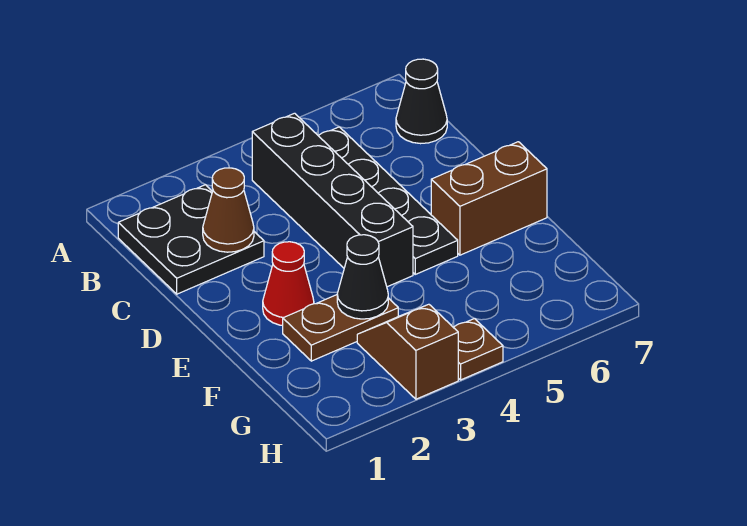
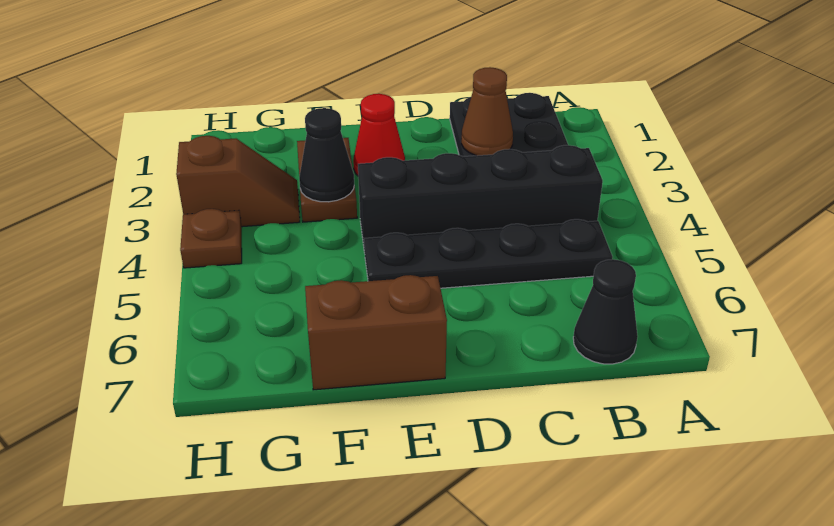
brown 1x2 brick [431,142,547,255] -> brown 1x2 brick turned to [305,275,447,390]

